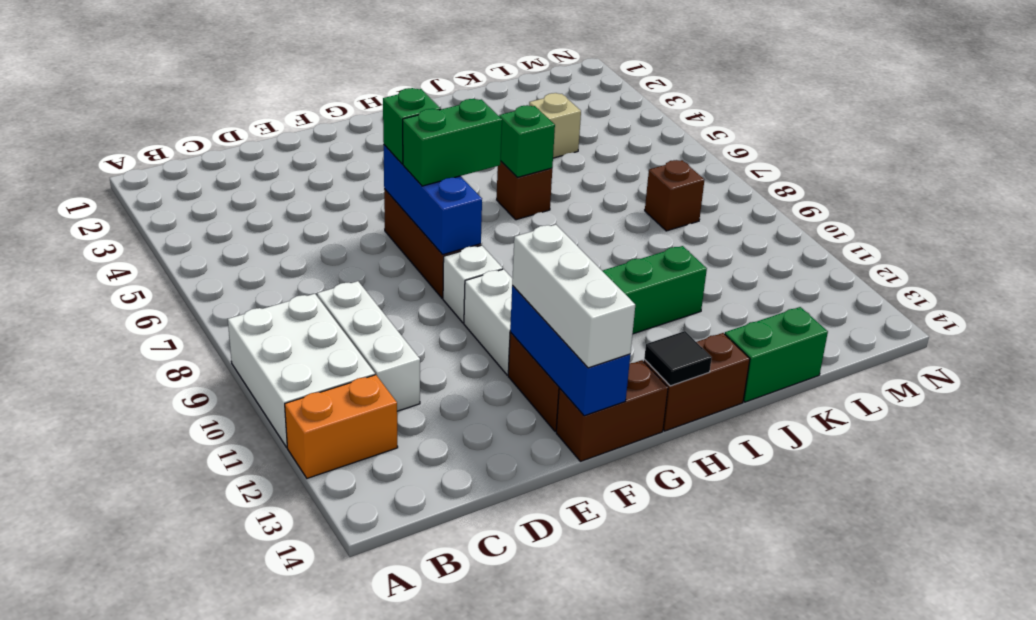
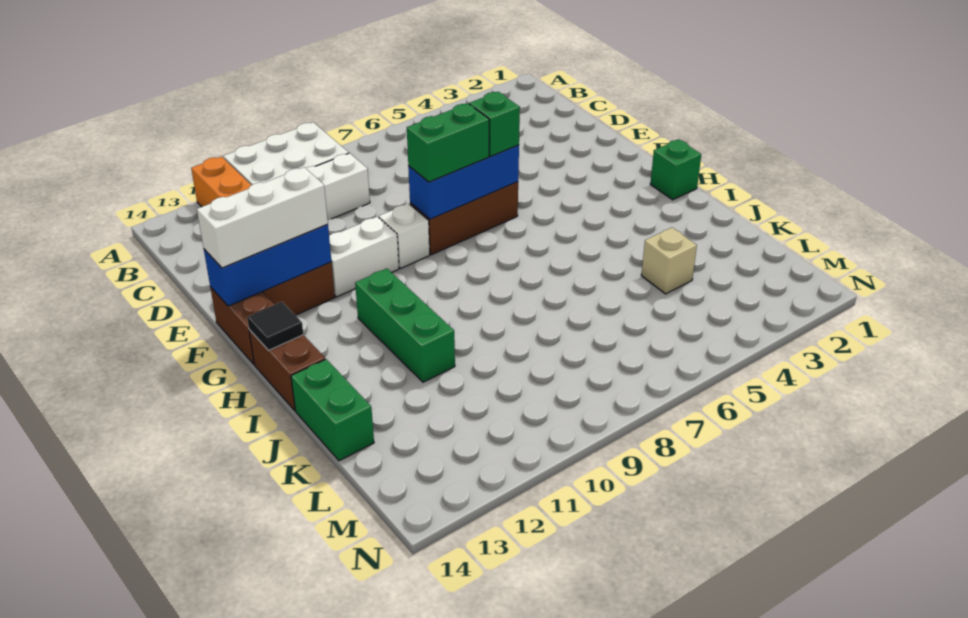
green 1x2 brick [403,99,502,186] -> green 1x2 brick turned to [407,104,489,182]
brown 1x1 brick [497,162,552,220] -> none
green 1x1 brick [499,105,555,177] -> green 1x1 brick moved to [650,139,701,200]
brown 1x1 brick [645,160,704,231] -> none

